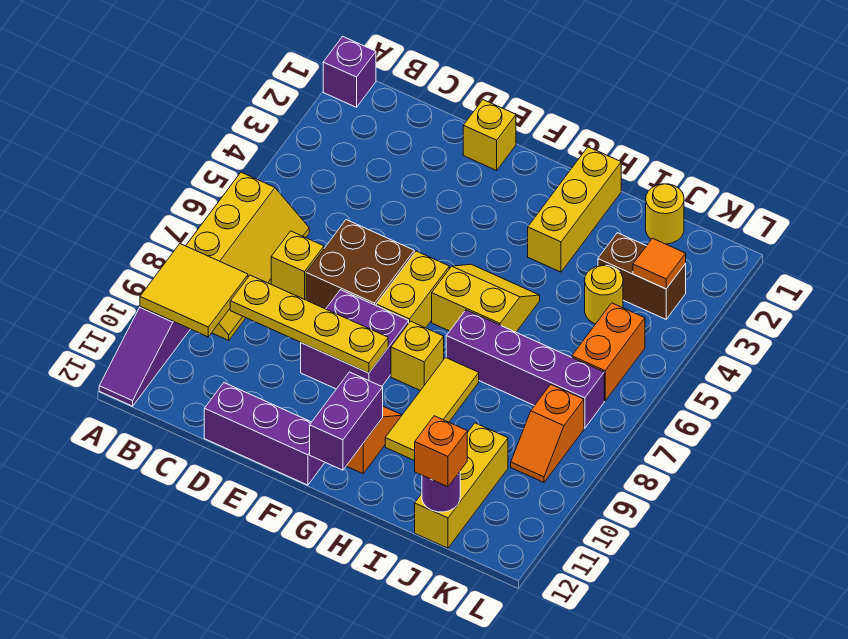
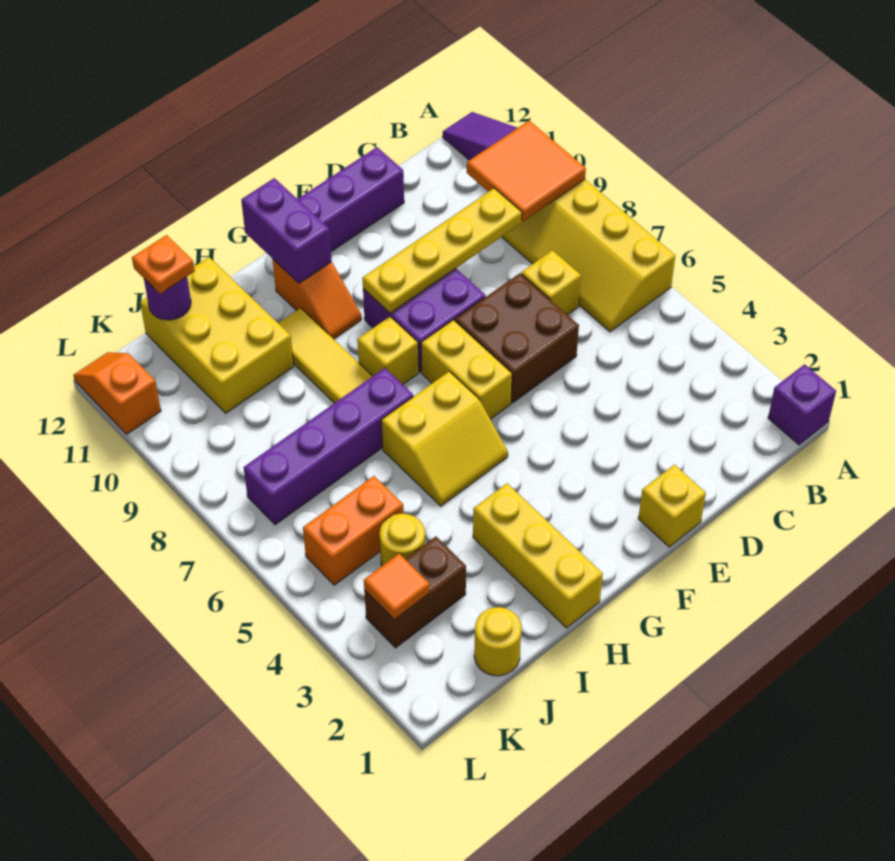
yellow 2x2 tile [140,244,248,337] -> orange 2x2 tile [467,121,586,222]
yellow 1x3 brick [415,423,508,548] -> yellow 2x3 brick [140,257,294,413]
orange 1x1 brick [415,416,467,487] -> orange 1x1 plate [132,235,195,294]
orange 1x2 brick [572,303,645,401] -> orange 1x2 brick turned to [303,476,404,585]
orange 1x2 slope [511,384,584,482] -> orange 1x2 slope moved to [73,352,161,434]

